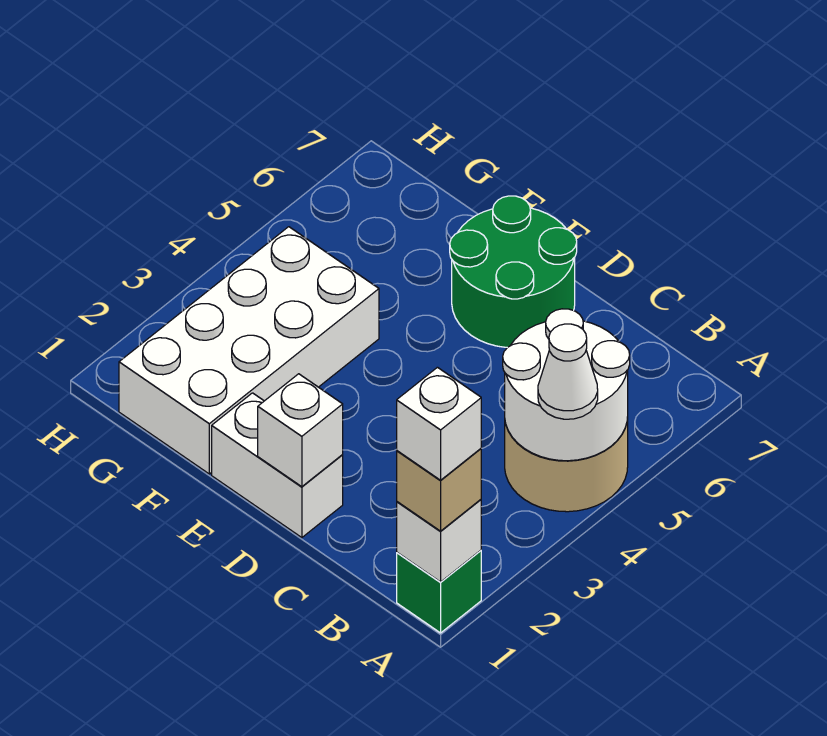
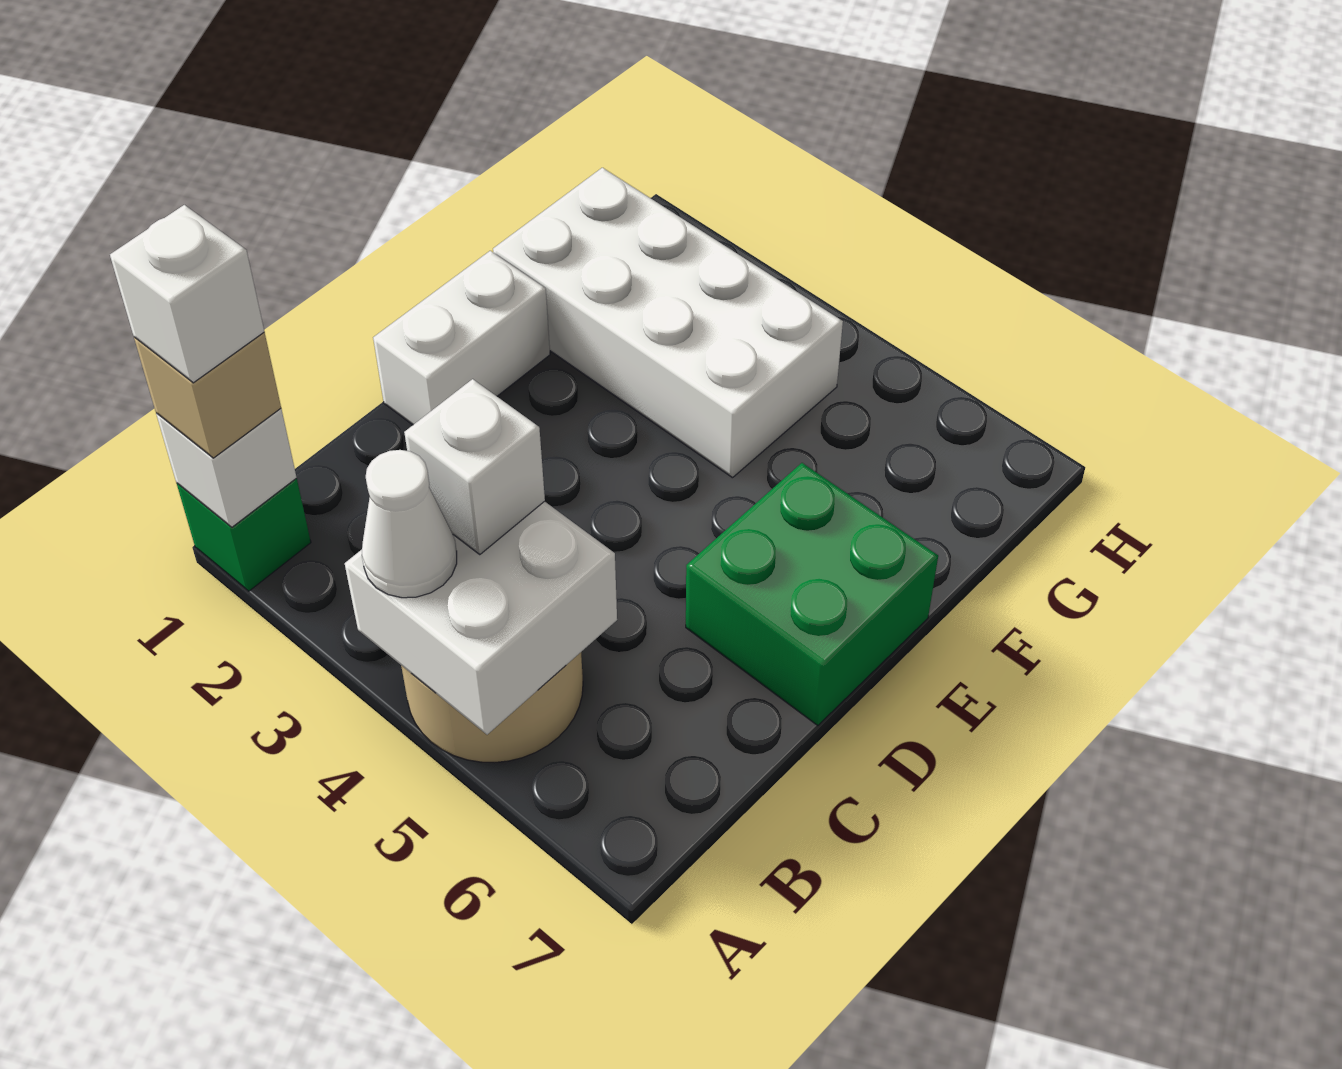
white 2x2 round brick [503,309,630,461] -> white 2x2 brick [345,501,617,735]
white 1x1 brick [258,374,343,487] -> white 1x1 brick moved to [404,379,545,554]
green 2x2 round brick [450,196,577,348] -> green 2x2 brick [686,463,938,726]

